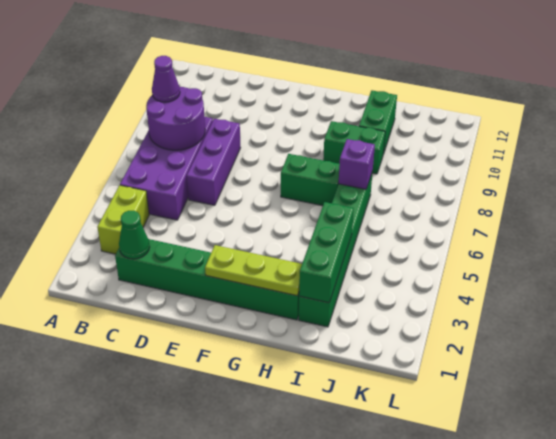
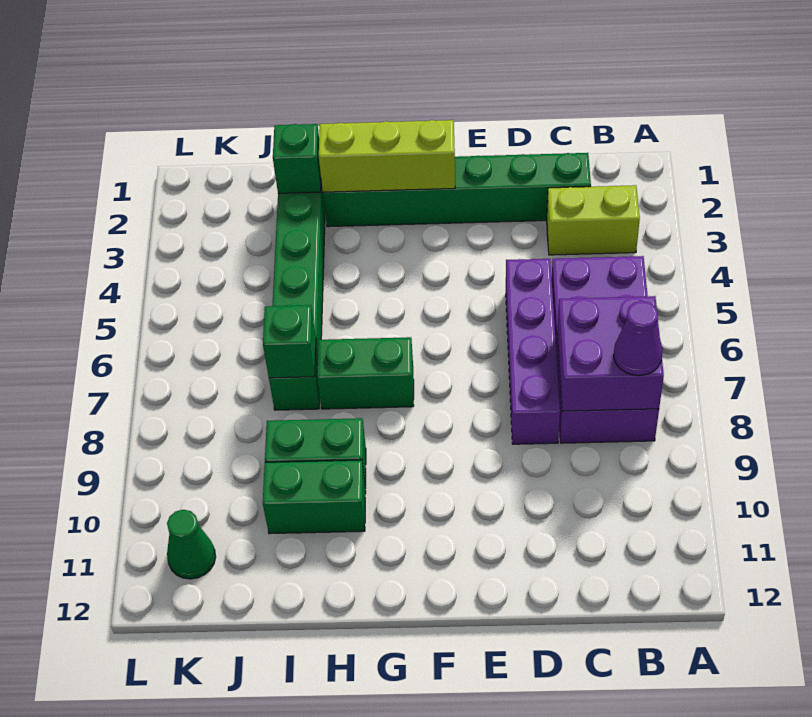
lime 1x2 brick [97,185,149,254] -> lime 1x2 brick turned to [547,185,640,255]
purple 2x2 round brick [146,87,205,150] -> purple 2x2 brick [557,296,664,411]
green 1x1 cone [119,211,150,259] -> green 1x1 cone moved to [167,510,216,579]
purple 1x3 brick [187,119,241,205] -> purple 1x4 brick [506,259,560,444]
lime 1x3 plate [205,245,302,296] -> lime 1x3 brick [319,120,455,192]
green 1x3 brick [299,202,354,303] -> green 1x1 brick [273,124,321,193]
purple 1x1 brick [339,139,375,189] -> green 1x1 brick [263,305,316,378]
green 1x2 brick [359,90,397,154] -> green 1x2 brick turned to [263,460,366,534]

